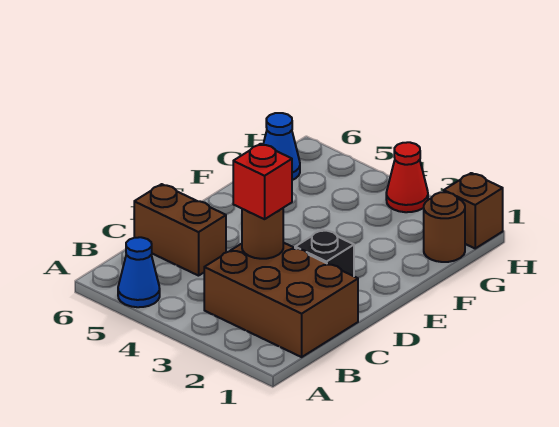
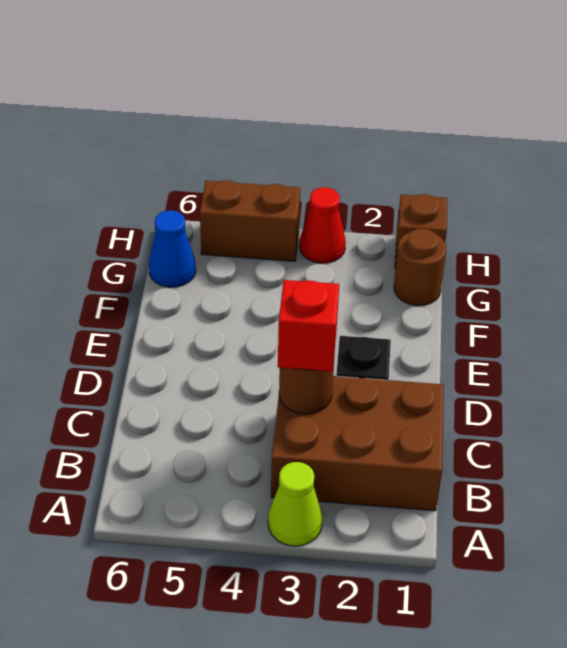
none -> lime 1x1 cone [268,462,322,546]
blue 1x1 cone [118,237,160,307] -> none
brown 1x2 brick [134,184,226,276] -> brown 1x2 brick moved to [200,180,300,261]

